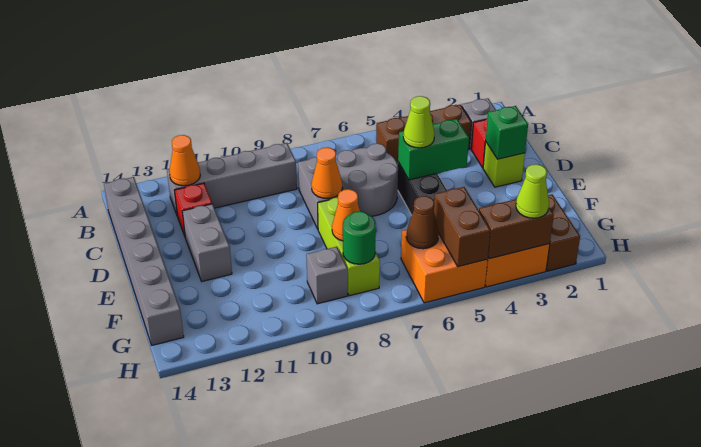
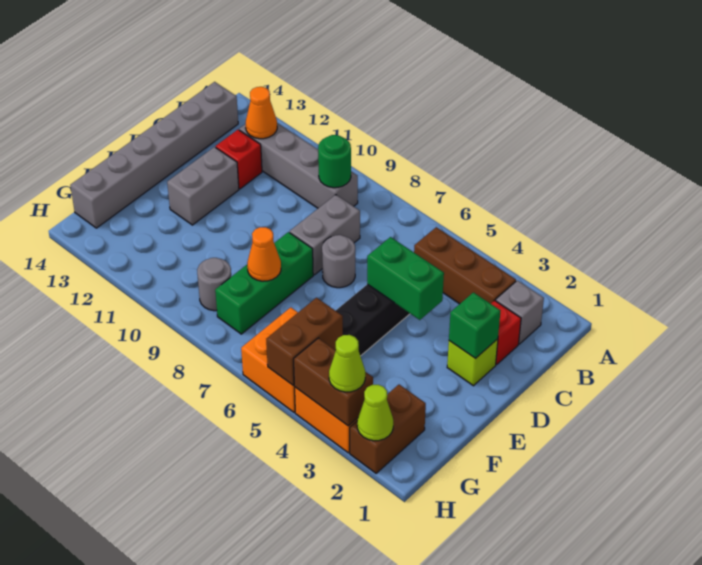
grey 2x2 round brick [337,143,398,216] -> grey 1x1 round brick [322,235,355,288]
lime 1x1 cone [403,96,434,148] -> lime 1x1 cone moved to [357,385,393,441]
orange 1x1 cone [311,147,342,198] -> none
lime 1x3 brick [318,198,380,296] -> green 1x3 brick [215,232,313,334]
brown 1x1 cone [406,196,439,249] -> none
green 1x1 round brick [343,211,376,264] -> green 1x1 round brick moved to [318,135,351,188]
grey 1x1 brick [306,247,348,304] -> grey 1x1 round brick [197,258,231,311]

